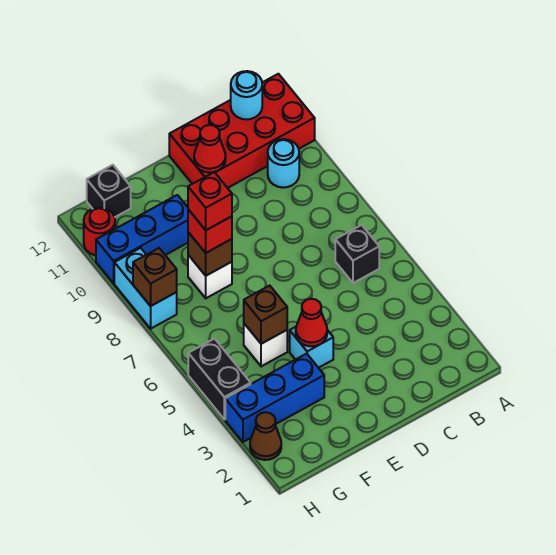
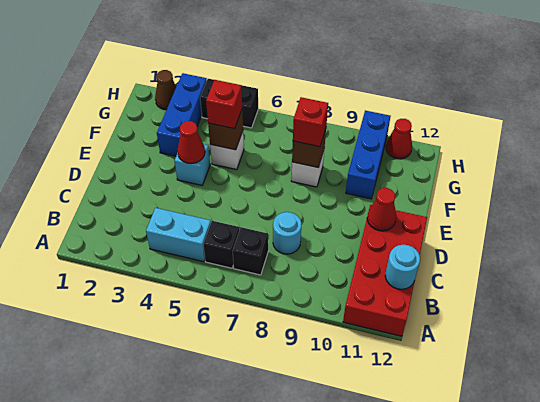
cyan 1x1 round brick [268,139,299,188] -> cyan 1x1 round brick moved to [273,212,302,254]
red 1x1 brick [188,172,232,230] -> red 1x1 brick moved to [206,80,242,129]
black 1x1 brick [87,165,131,217] -> black 1x1 brick moved to [233,227,268,275]
cyan 1x2 brick [114,248,177,329] -> cyan 1x2 brick moved to [146,208,211,262]
brown 1x1 brick [133,248,177,306] -> none
red 1x1 round brick [84,208,115,255] -> red 1x1 cone [386,119,412,159]

